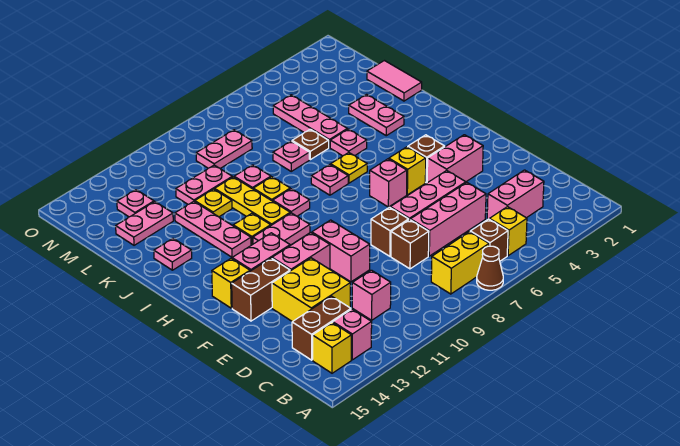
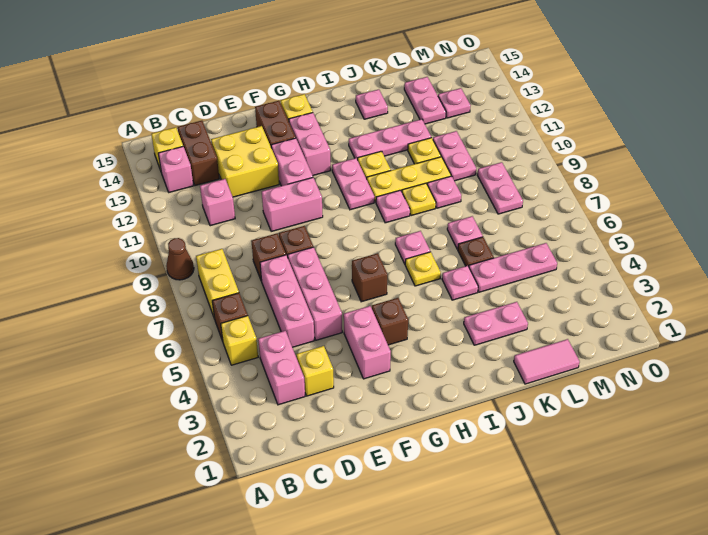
brown 1x1 cone [477,246,503,290] -> brown 1x1 cone moved to [166,238,194,280]
yellow 1x1 brick [389,147,426,195] -> yellow 1x1 brick moved to [296,346,334,396]
pink 1x1 brick [370,159,407,207] -> brown 1x1 brick [352,253,387,302]

